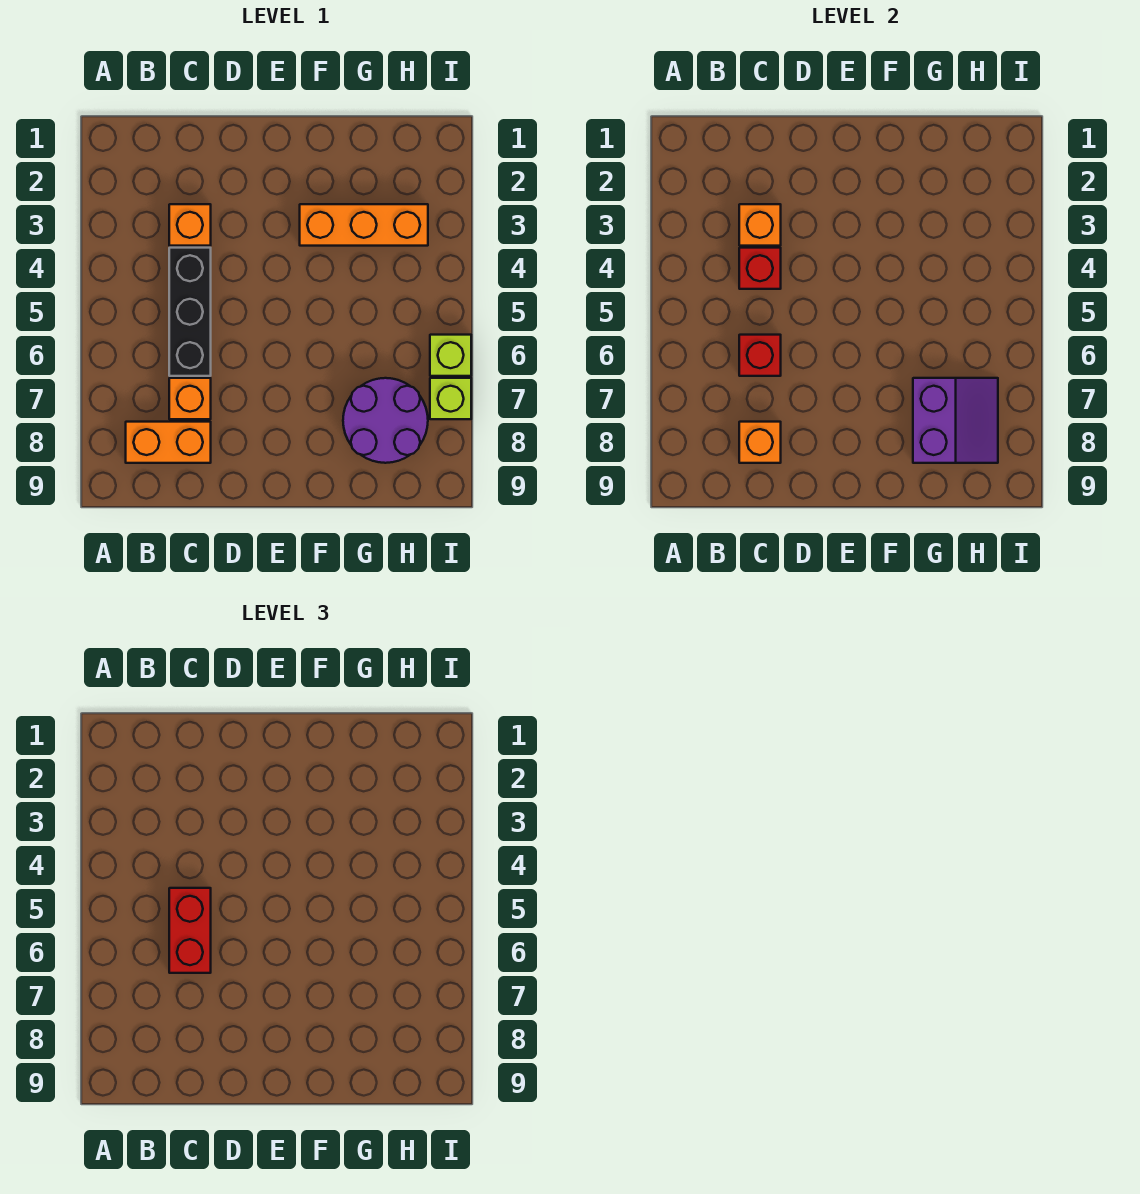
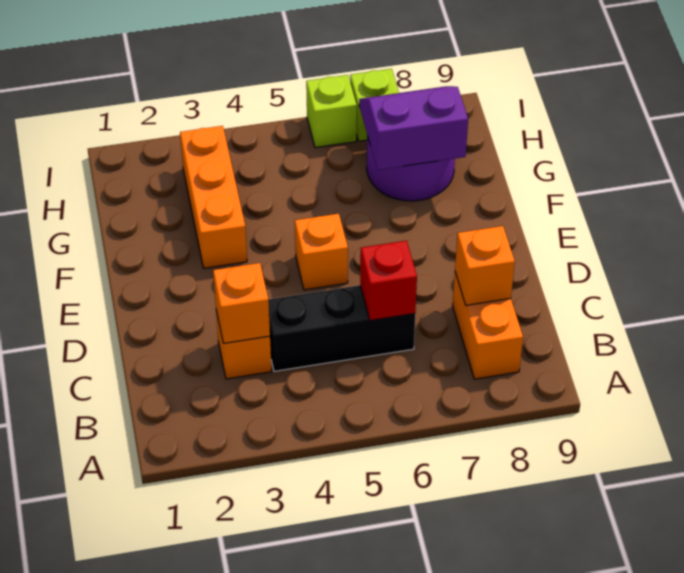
red 1x1 brick [739,248,781,289] -> none
red 1x2 brick [169,888,211,973] -> none
orange 1x1 brick [169,378,211,419] -> orange 1x1 brick moved to [295,214,348,290]

